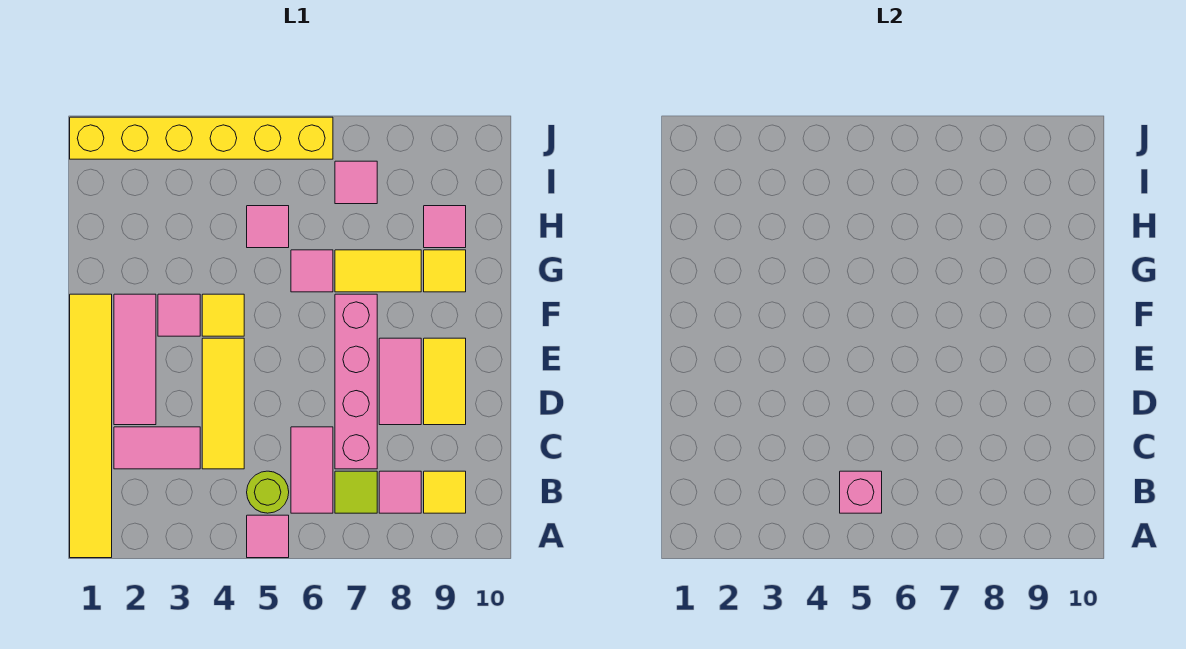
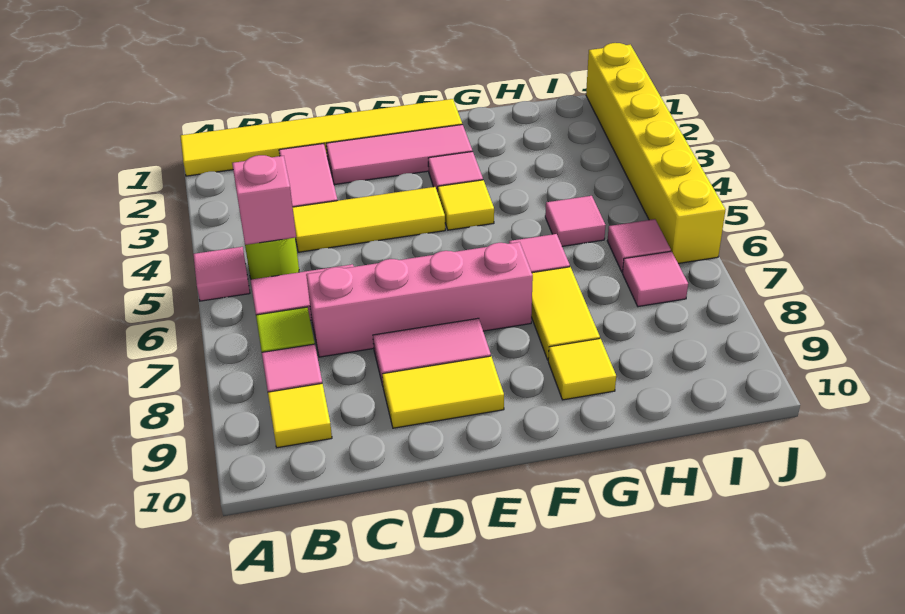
pink 1x1 tile [424,206,466,248] -> pink 1x1 tile moved to [607,219,671,272]

